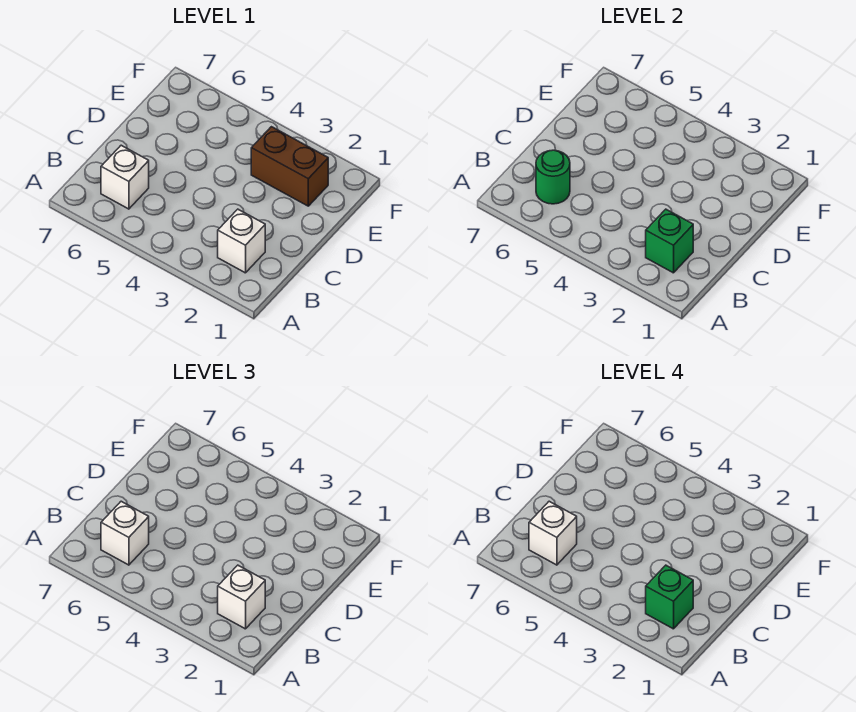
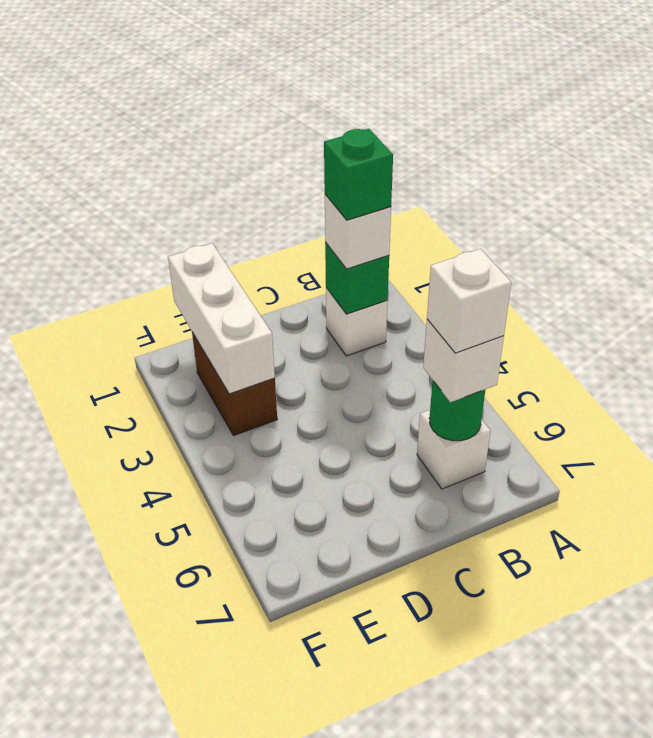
none -> white 1x3 brick [168,243,275,394]

